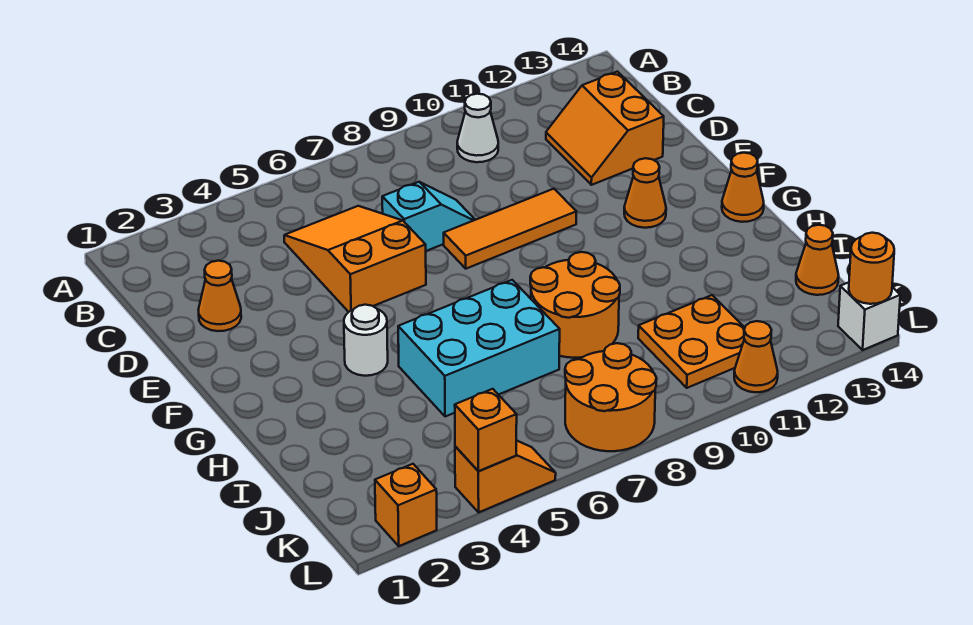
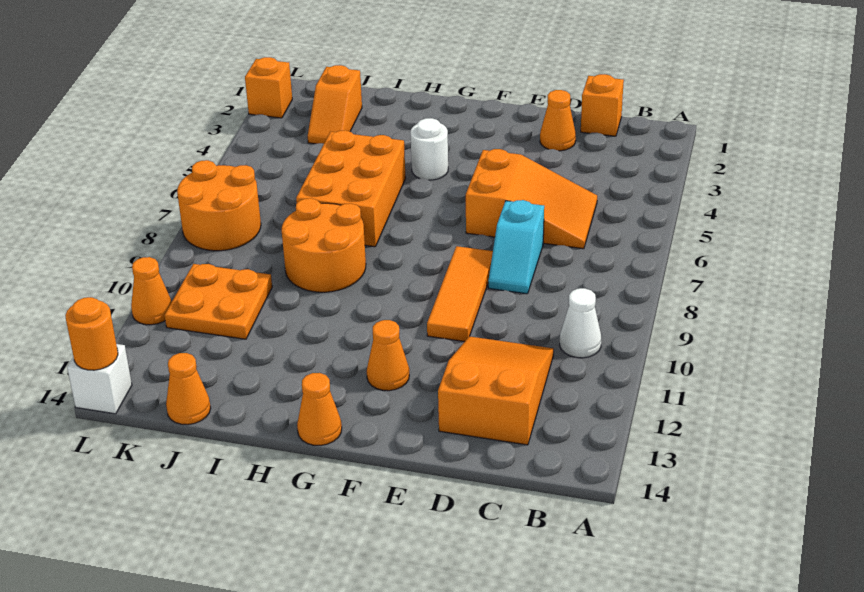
orange 2x2 slope [546,72,664,185] -> orange 2x3 slope [438,336,554,445]
cyan 2x3 brick [398,280,560,417] -> orange 2x3 brick [296,130,406,247]
orange 1x2 slope [455,440,556,512] -> orange 1x2 slope moved to [308,65,362,144]
orange 1x1 brick [455,389,517,471] -> orange 1x1 brick moved to [581,74,624,136]

